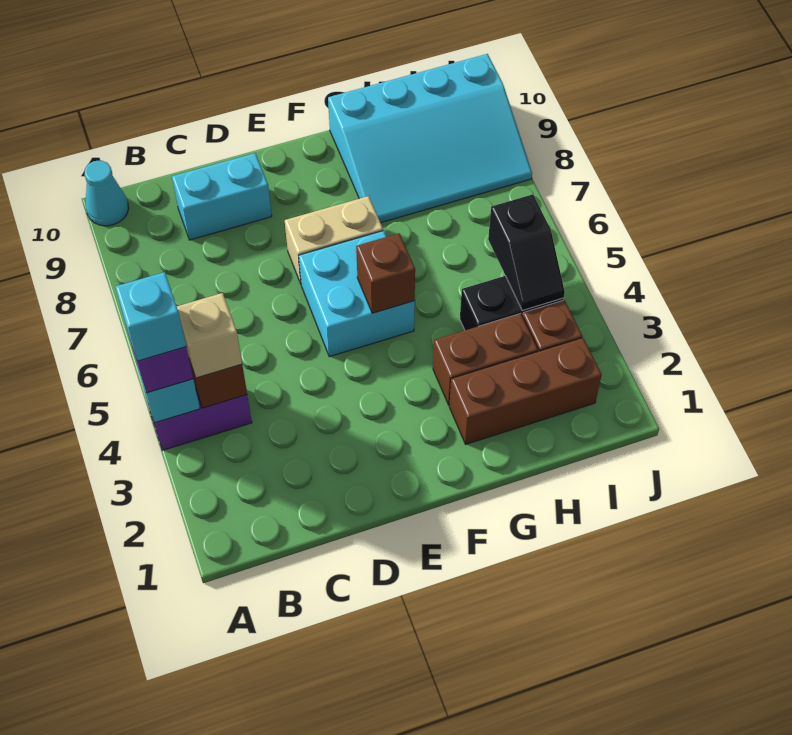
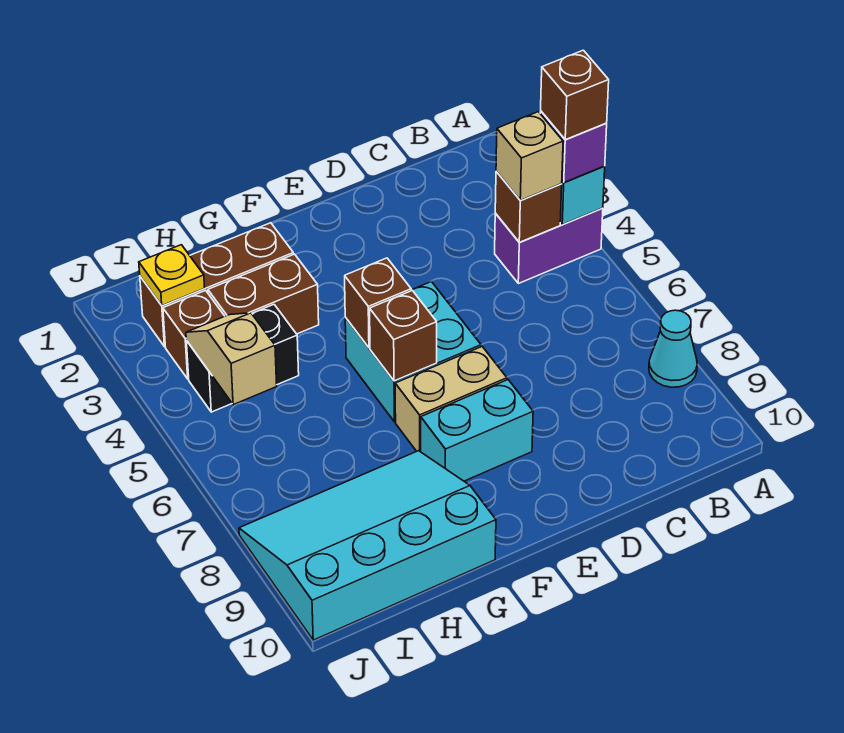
cyan 1x1 brick [115,272,186,361] -> brown 1x1 brick [541,50,609,140]
cyan 1x1 cone [84,161,129,226] -> cyan 1x1 cone moved to [649,310,697,387]
cyan 1x2 brick [172,153,272,240] -> cyan 1x2 brick moved to [421,380,533,481]
none -> brown 1x1 brick [370,291,437,381]
none -> yellow 1x1 plate [139,245,205,306]
black 1x2 slope [488,194,565,311] -> tan 1x2 slope [186,313,277,405]

